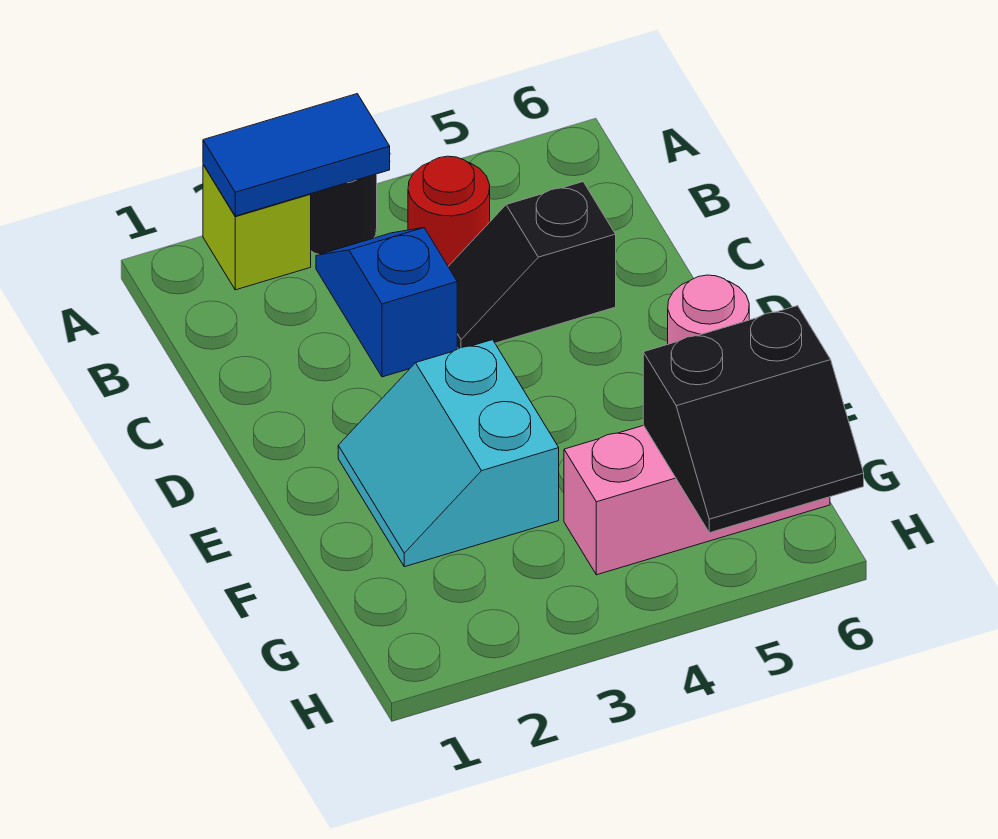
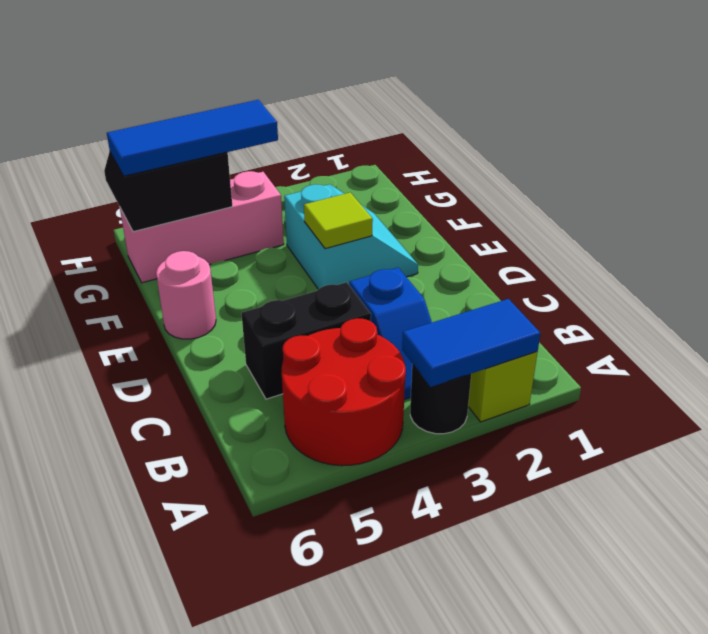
red 1x1 round brick [408,156,490,266] -> red 2x2 round brick [282,318,406,466]
black 1x2 slope [448,182,616,349] -> black 1x2 brick [241,282,371,399]
none -> lime 1x1 tile [304,193,373,249]
none -> blue 1x3 tile [107,100,278,176]

